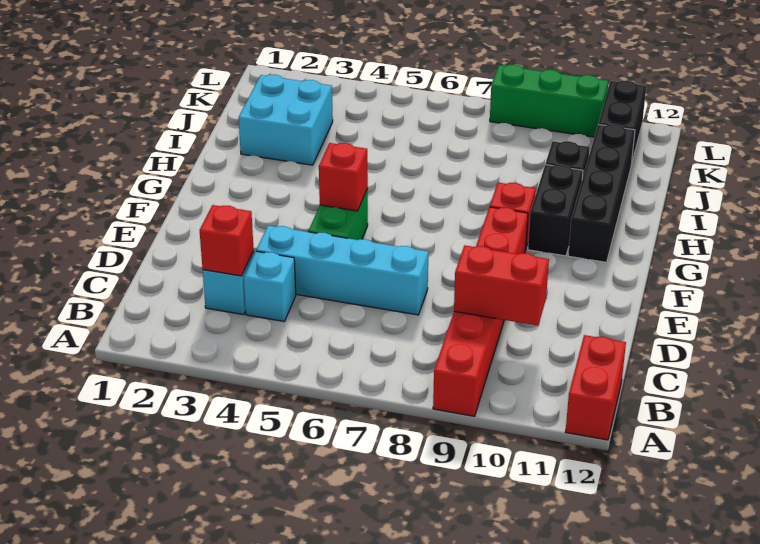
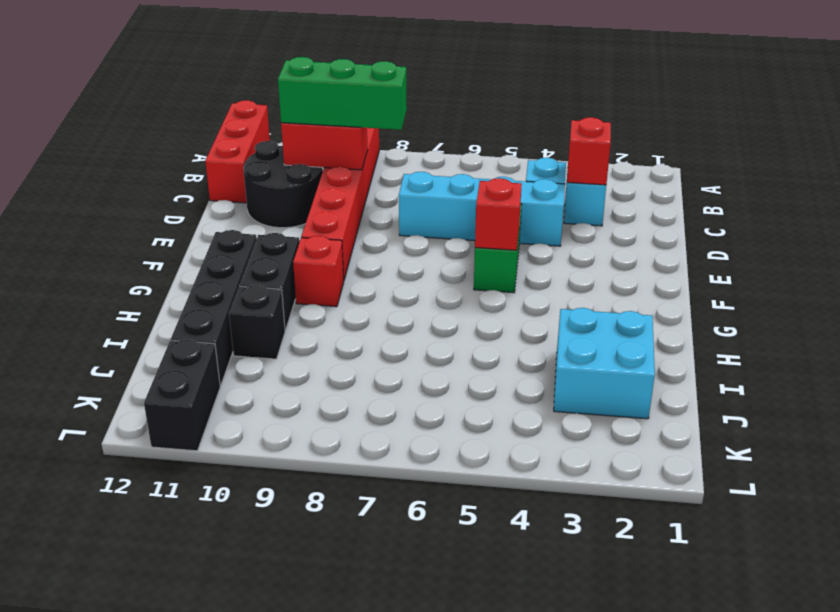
red 1x2 brick [566,335,626,440] -> red 1x3 brick [205,100,270,203]
none -> black 2x2 round brick [244,141,323,228]
green 1x3 brick [490,64,608,137] -> green 1x3 brick moved to [278,57,407,130]

